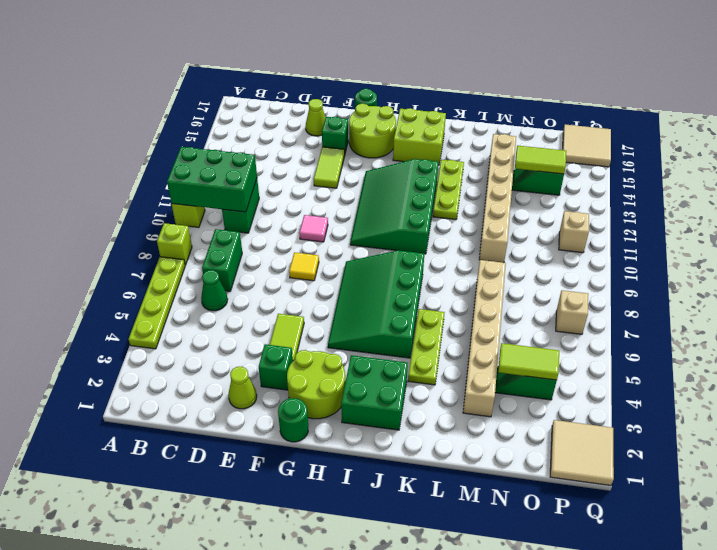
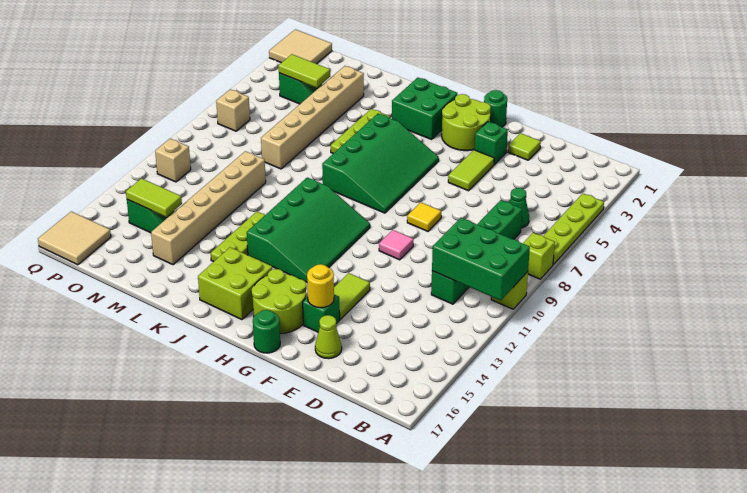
lime 1x1 cone [228,367,257,409] -> lime 1x1 tile [508,133,541,160]
none -> yellow 1x1 round brick [307,264,334,308]

